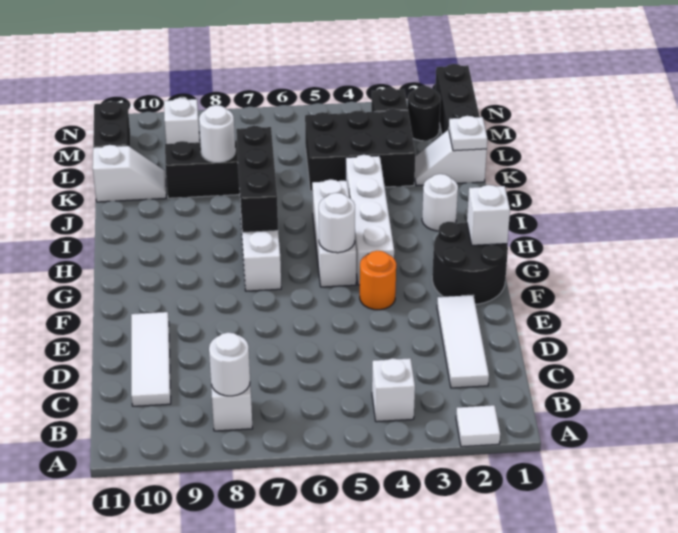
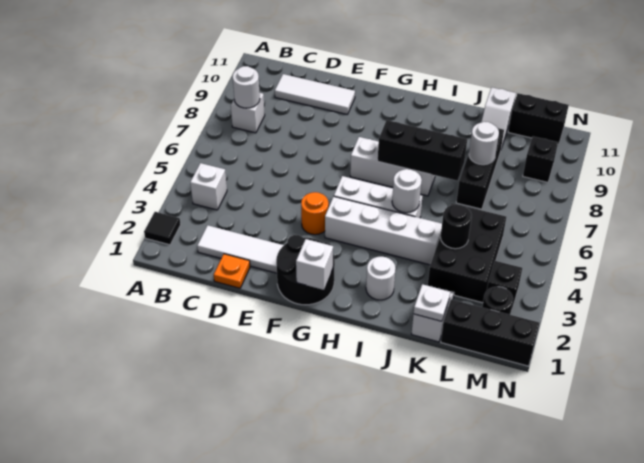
white 1x1 tile [456,405,500,447] -> black 1x1 tile [144,212,181,245]
none -> orange 1x1 plate [214,254,250,288]
white 1x1 round brick [319,193,355,253] -> white 1x1 round brick moved to [392,169,422,213]
none -> black 1x1 round brick [441,204,472,249]
white 1x1 brick [164,98,200,144] -> black 1x1 brick [523,136,558,182]

